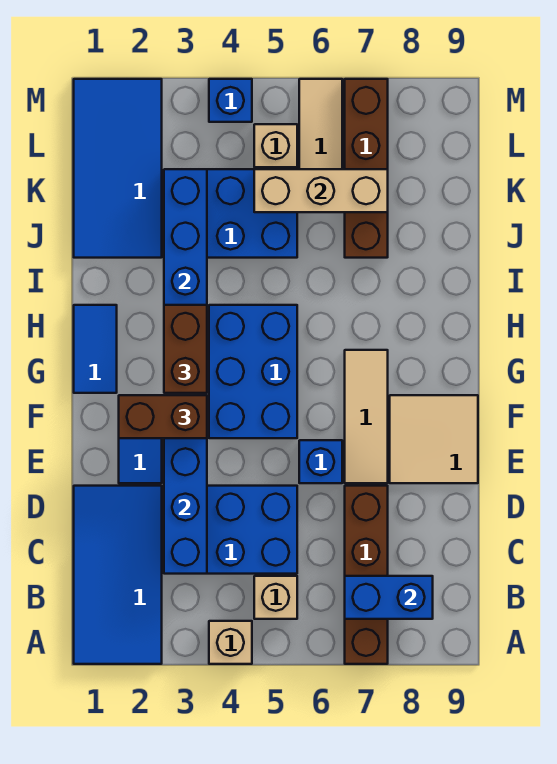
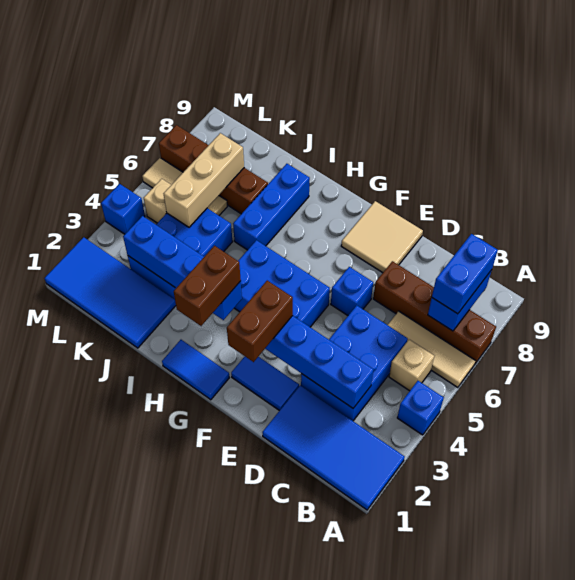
tan 1x1 brick [209,621,252,664] -> blue 1x1 brick [397,381,444,435]
none -> blue 1x2 brick [432,234,498,314]
tan 1x3 tile [345,350,388,483] -> tan 1x3 tile moved to [388,311,475,388]
brown 1x2 brick [164,305,207,393] -> brown 1x2 brick turned to [174,246,241,326]
none -> blue 1x3 brick [233,164,310,250]

